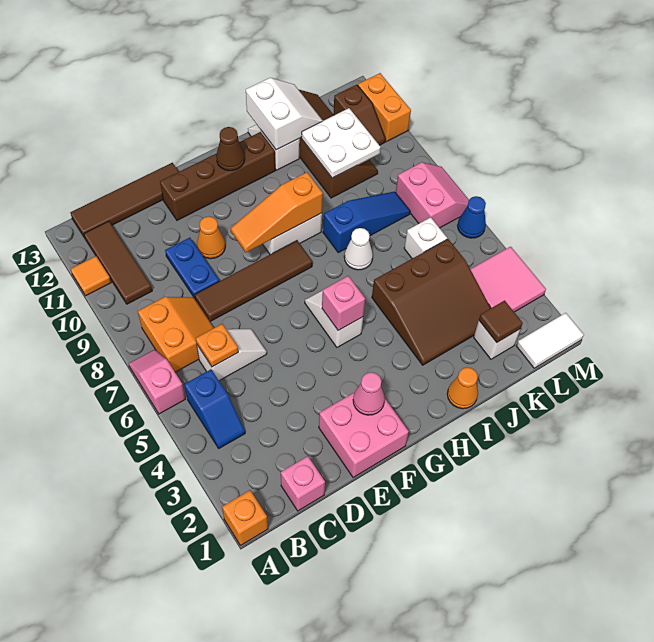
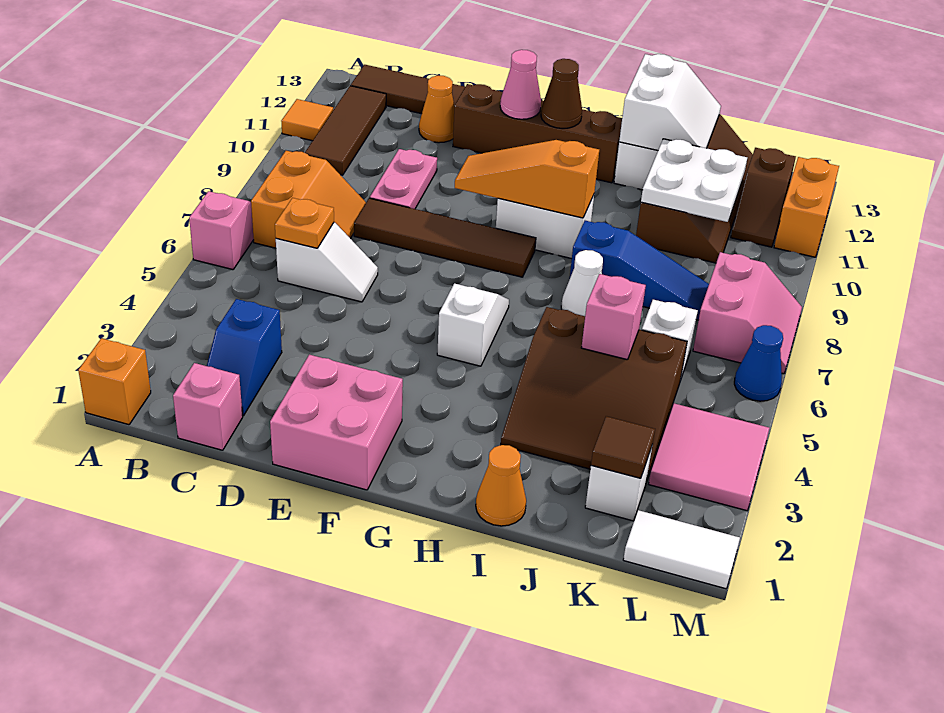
blue 1x2 slope [184,370,245,448] -> blue 1x2 slope moved to [207,299,282,416]
blue 1x2 plate [165,238,219,298] -> pink 1x2 plate [370,149,437,209]
orange 1x1 cone [197,216,225,259] -> orange 1x1 cone moved to [419,75,455,143]
pink 1x1 cone [353,372,385,415] -> pink 1x1 cone moved to [500,50,541,119]
pink 1x1 brick [322,276,365,330] -> pink 1x1 brick moved to [581,274,646,360]

